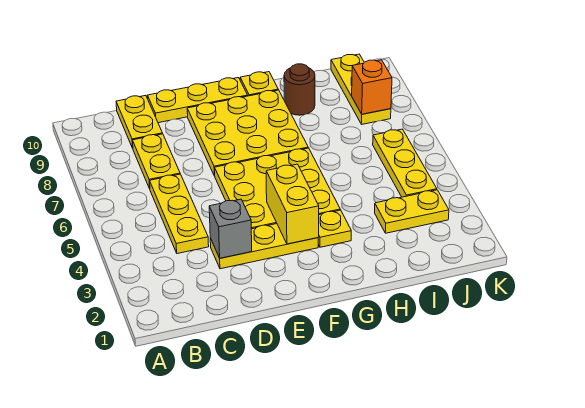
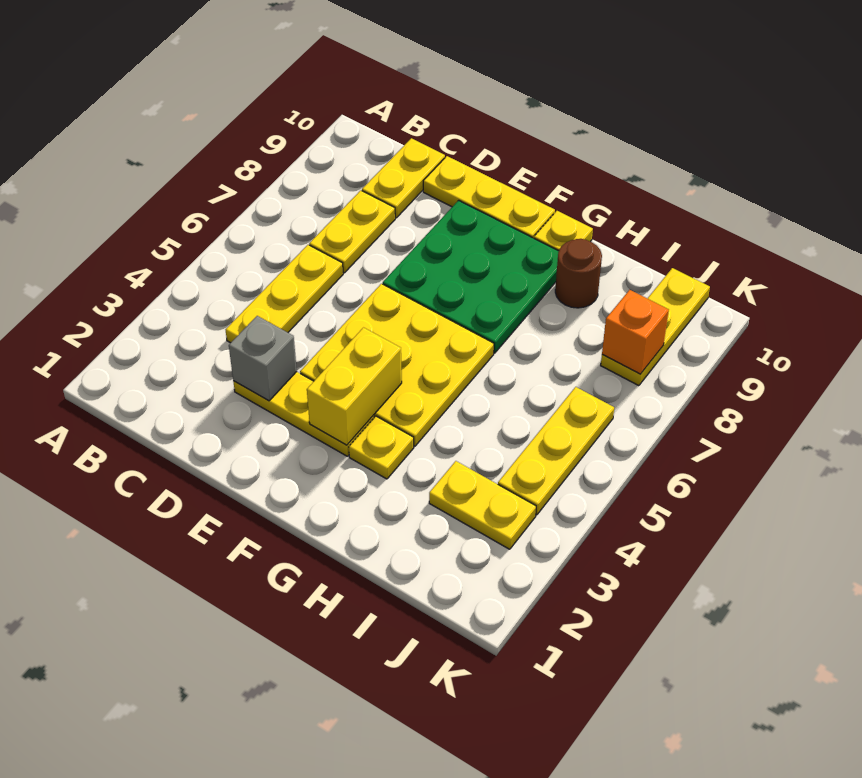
yellow 3x3 plate [187,90,308,176] -> green 3x3 plate [383,200,559,353]

